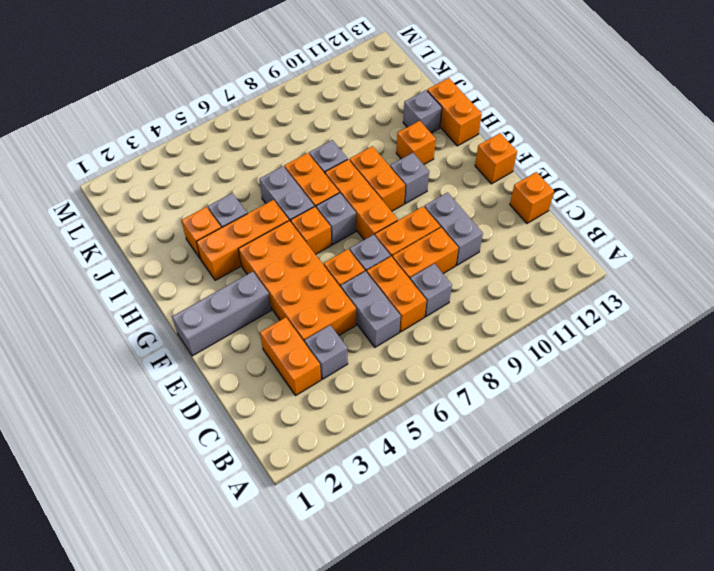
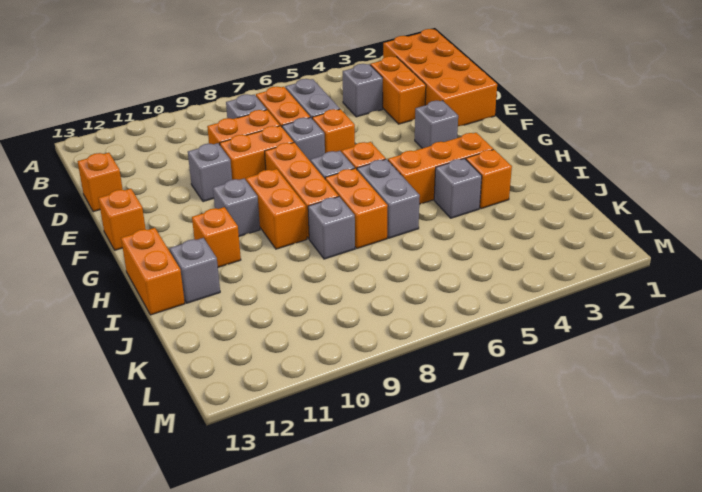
orange 2x4 brick [239,221,356,343] -> orange 2x4 brick moved to [383,29,497,126]
grey 1x2 brick [424,193,483,265] -> grey 1x1 brick [188,143,232,202]
grey 1x3 brick [172,272,271,356] -> grey 1x1 brick [415,101,458,148]

